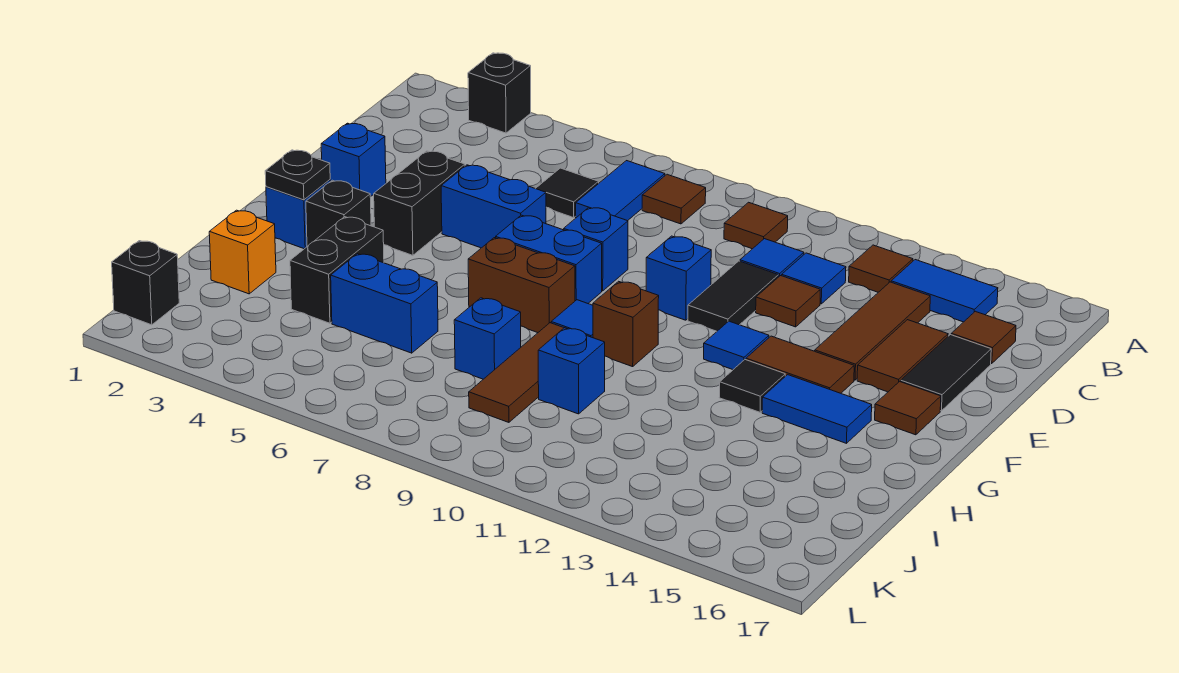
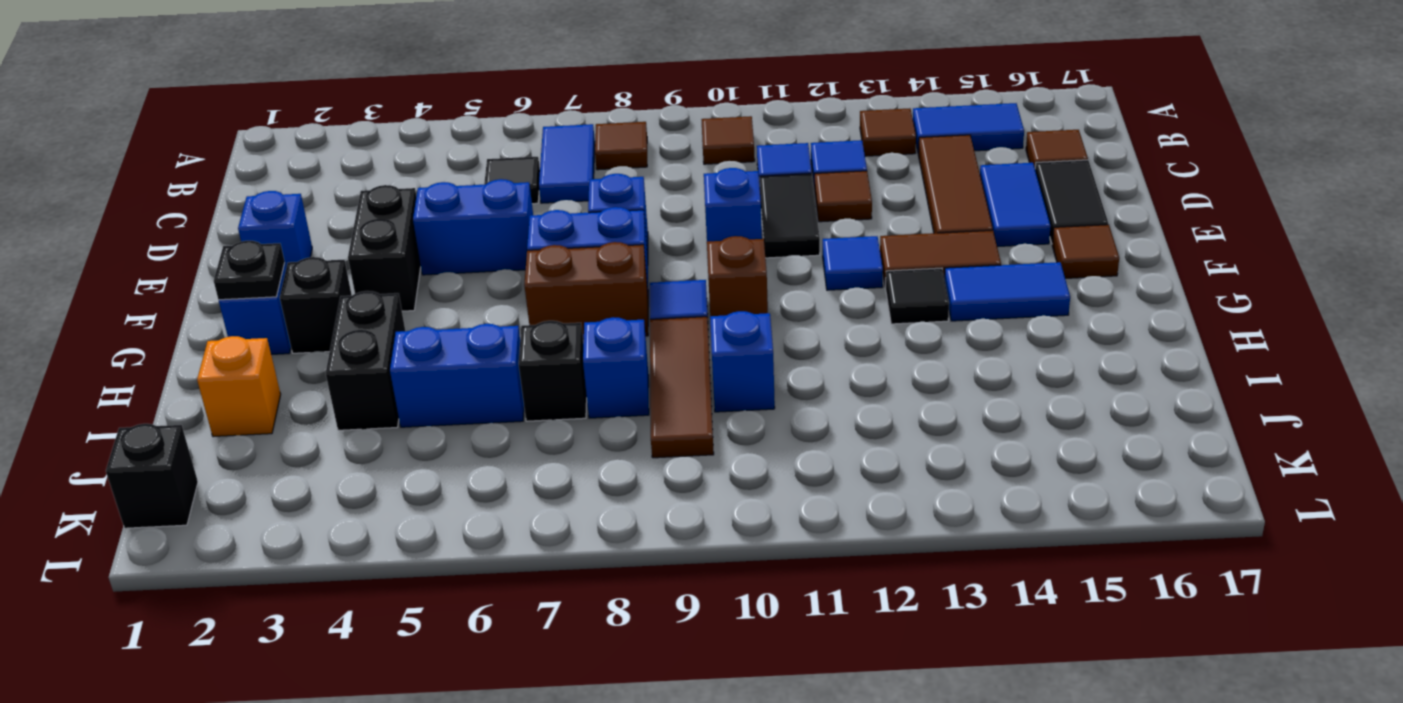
black 1x1 brick [468,53,531,133] -> black 1x1 brick moved to [519,321,587,421]
brown 1x2 tile [857,320,948,392] -> blue 1x2 tile [980,163,1051,247]

